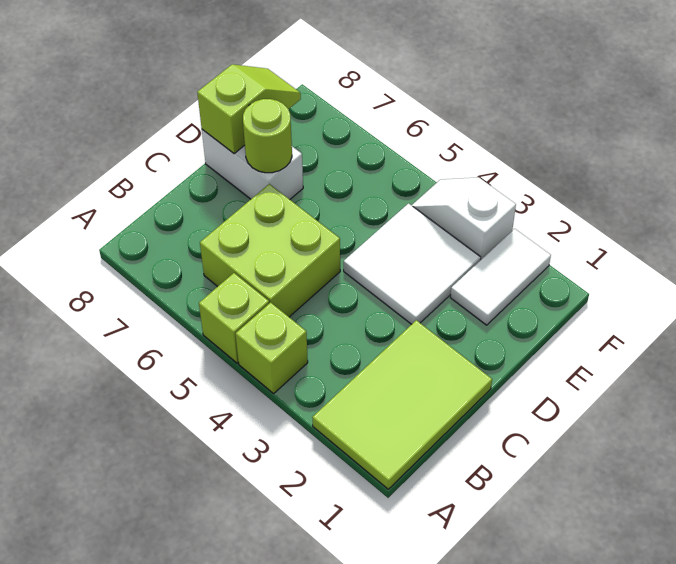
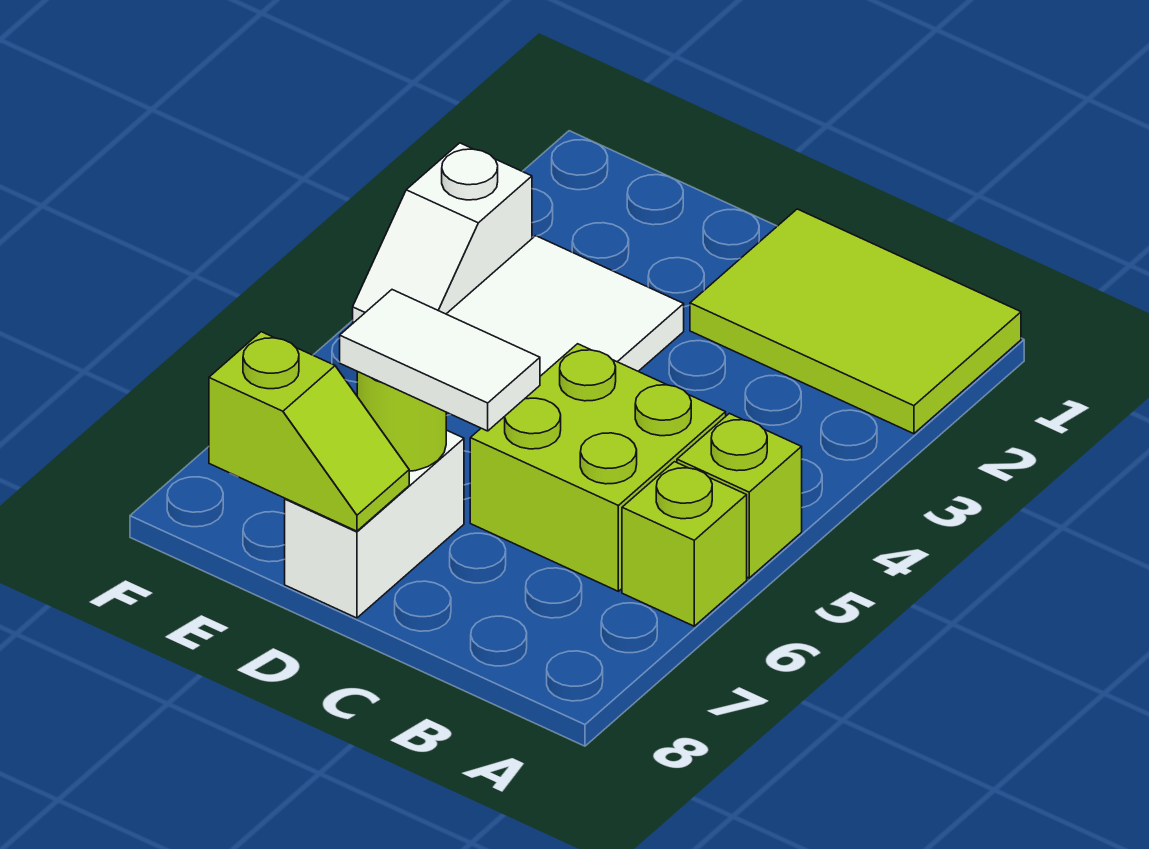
lime 1x1 brick [236,302,308,394] -> lime 1x1 brick moved to [622,462,747,626]
lime 1x2 slope [197,64,301,154] -> lime 1x2 slope turned to [209,332,409,531]
white 1x2 tile [450,229,551,325] -> white 1x2 tile moved to [340,290,540,431]

